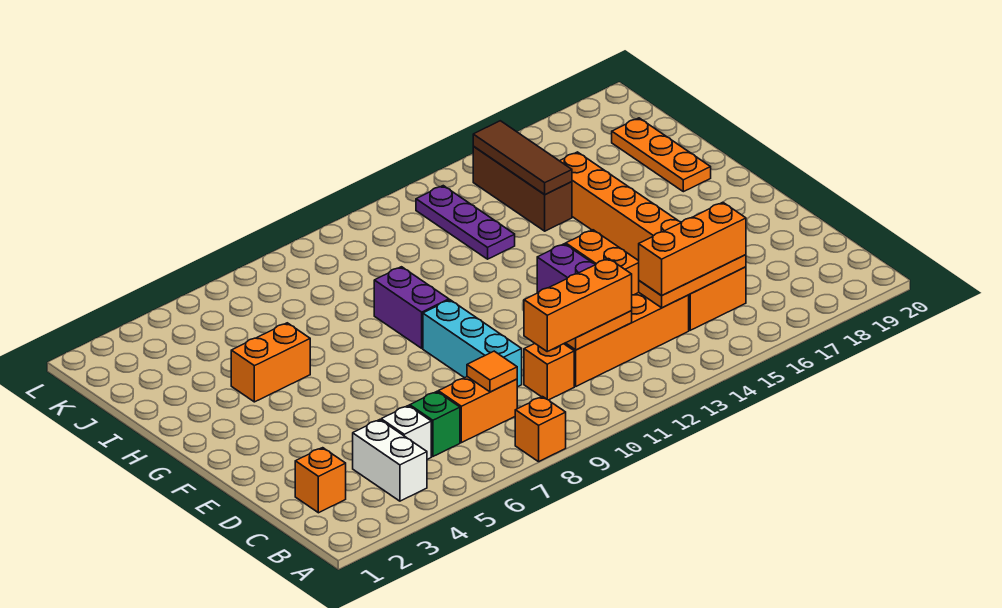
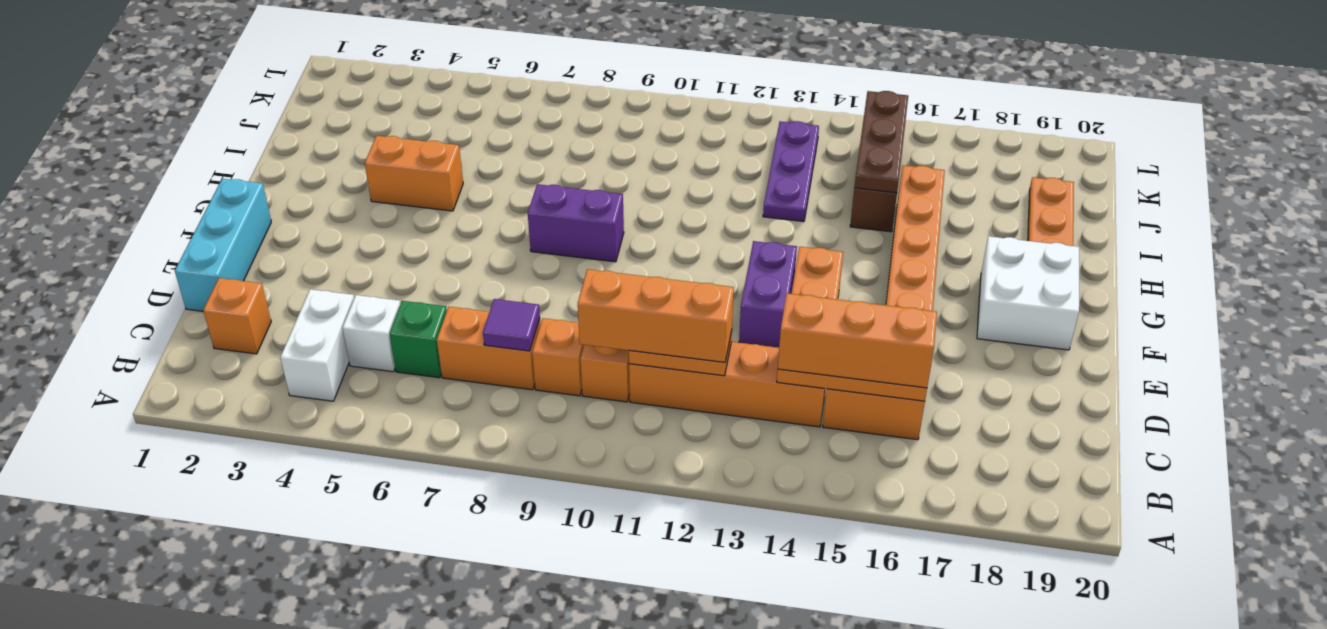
orange 1x1 brick [515,397,566,462] -> orange 1x1 brick moved to [532,318,584,396]
orange 1x1 tile [467,351,517,392] -> purple 1x1 tile [483,299,540,351]
cyan 1x3 brick [423,300,522,387] -> cyan 1x3 brick moved to [175,179,271,311]
none -> white 2x2 brick [977,236,1079,350]
purple 1x2 brick [374,267,449,348] -> purple 1x2 brick turned to [528,184,624,262]
brown 1x3 tile [473,121,572,195] -> brown 1x3 plate [854,91,908,193]

